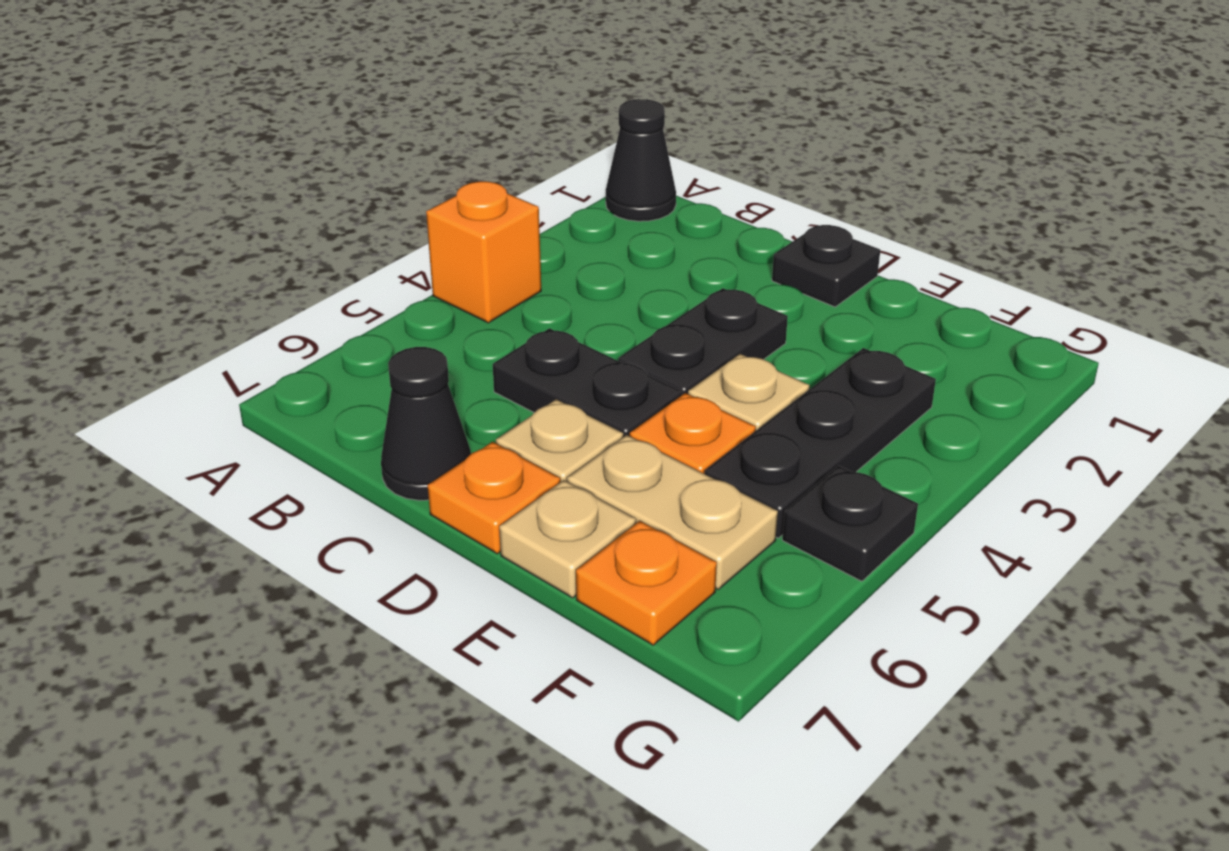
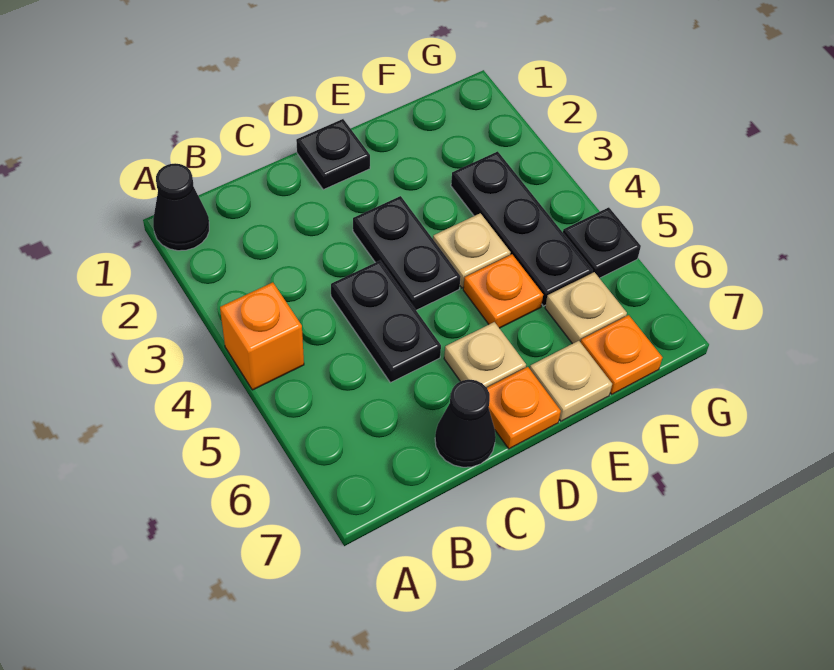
black 1x2 plate [493,328,682,437] -> black 1x2 plate turned to [331,261,441,383]
tan 1x2 plate [567,435,778,589] -> tan 1x1 plate [545,272,627,344]

